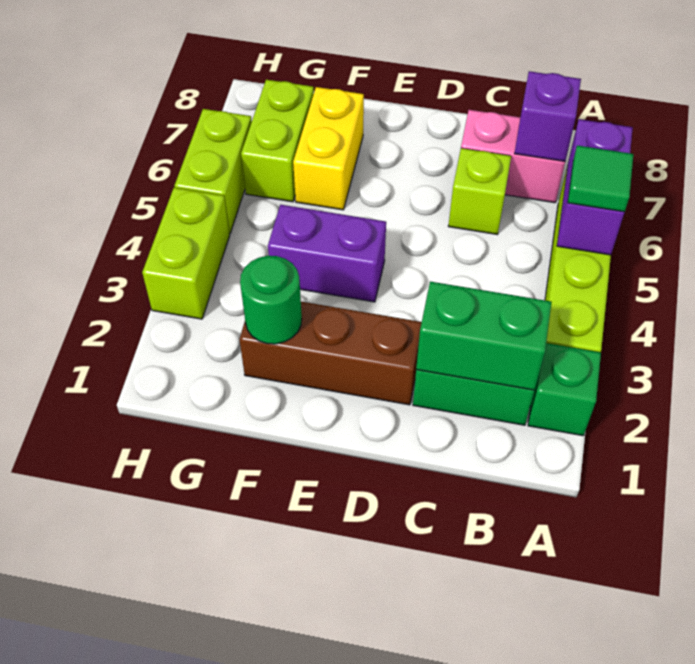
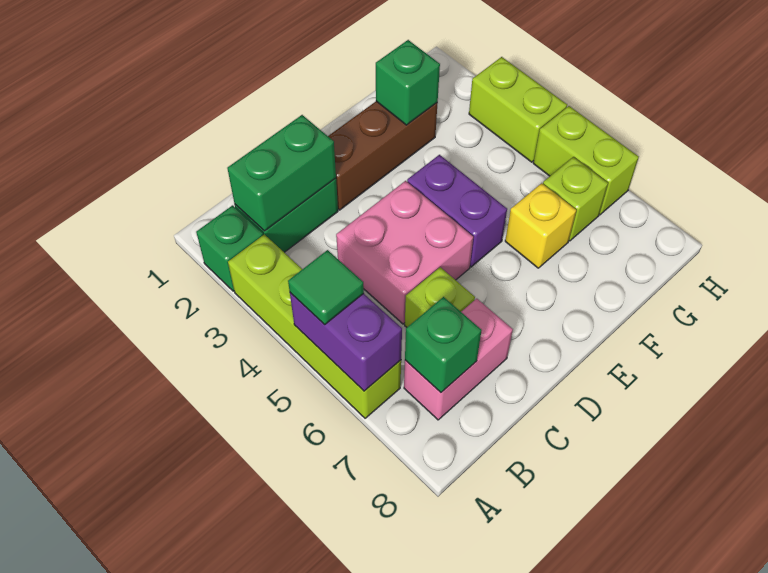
purple 1x1 brick [514,71,581,161] -> green 1x1 brick [405,297,482,392]
none -> pink 2x2 brick [336,181,473,324]
purple 1x2 brick [268,205,386,302] -> purple 1x2 brick turned to [407,155,507,267]
green 1x1 round brick [240,256,302,344] -> green 1x1 brick [376,40,440,125]
yellow 1x2 brick [293,87,364,210] -> yellow 1x1 brick [505,183,576,268]
lime 1x2 brick [241,80,314,202] -> lime 1x1 brick [543,157,608,241]

